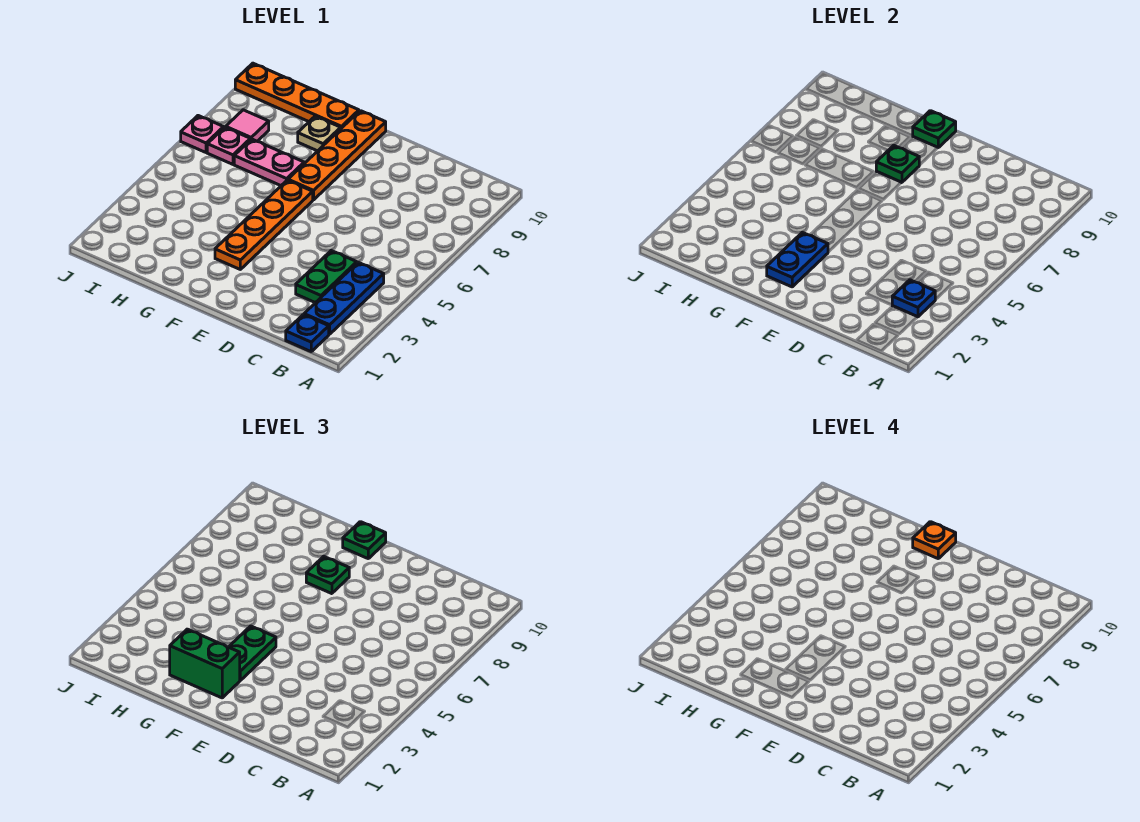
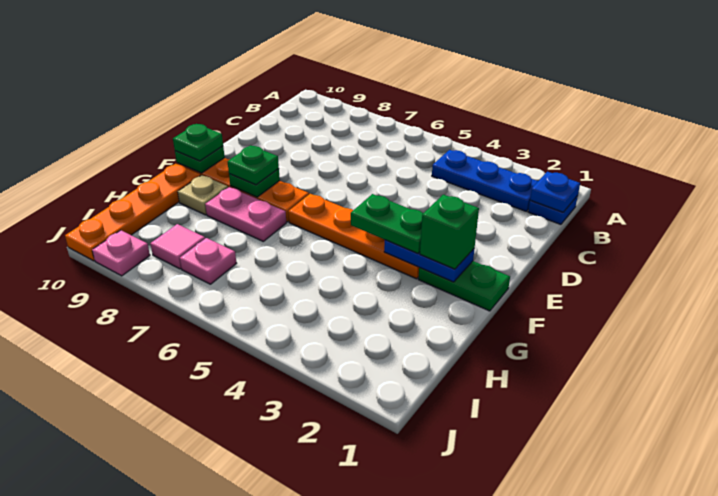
blue 1x1 plate [892,280,935,317] -> blue 1x1 plate moved to [530,172,580,212]
green 1x2 plate [296,251,357,303] -> green 1x2 plate moved to [418,261,510,311]
green 1x2 brick [170,629,240,698] -> green 1x1 brick [420,195,479,269]
orange 1x1 plate [913,522,956,558] -> none
pink 1x2 plate [234,139,304,186] -> pink 1x2 plate turned to [205,187,286,241]
pink 1x1 plate [181,116,224,152] -> pink 1x1 plate moved to [92,230,150,276]

